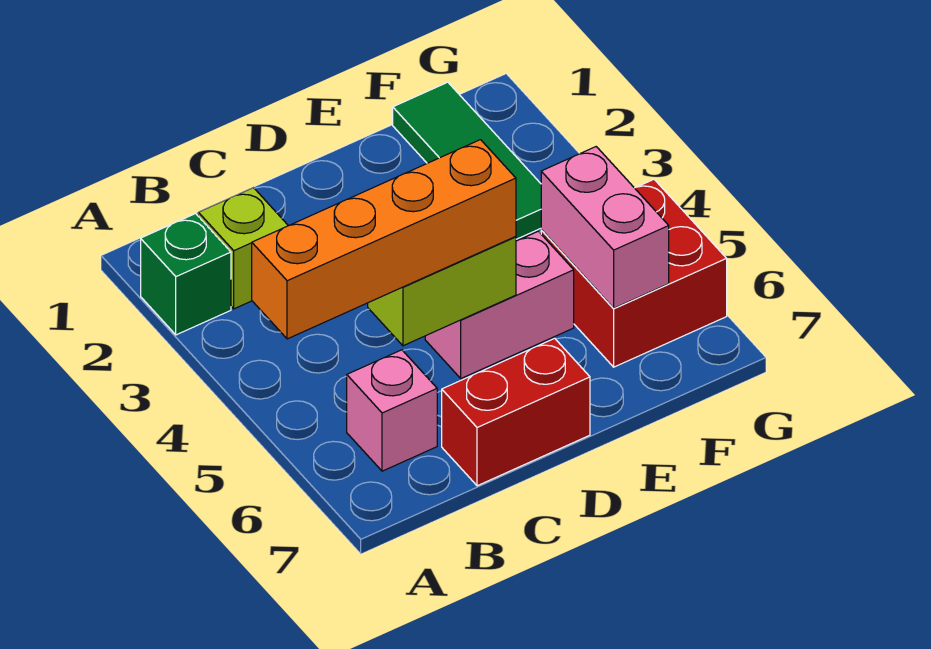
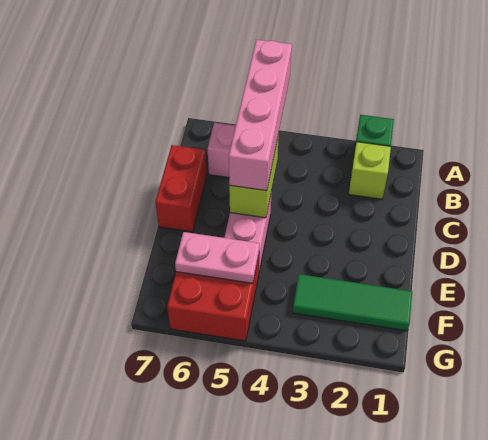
orange 1x4 brick [252,140,516,339] -> pink 1x4 brick [229,40,292,191]
pink 1x2 brick [541,147,669,308] -> pink 1x2 plate [175,232,260,283]

